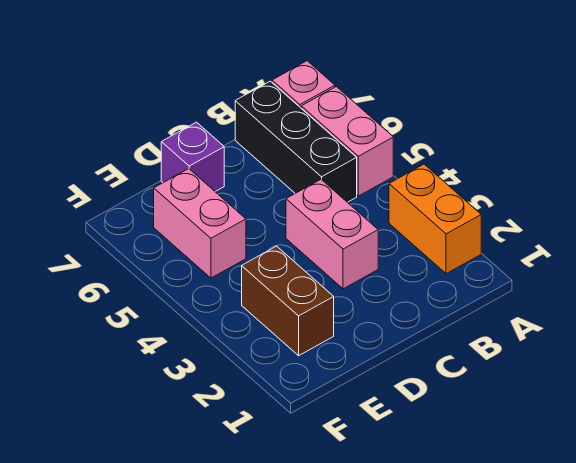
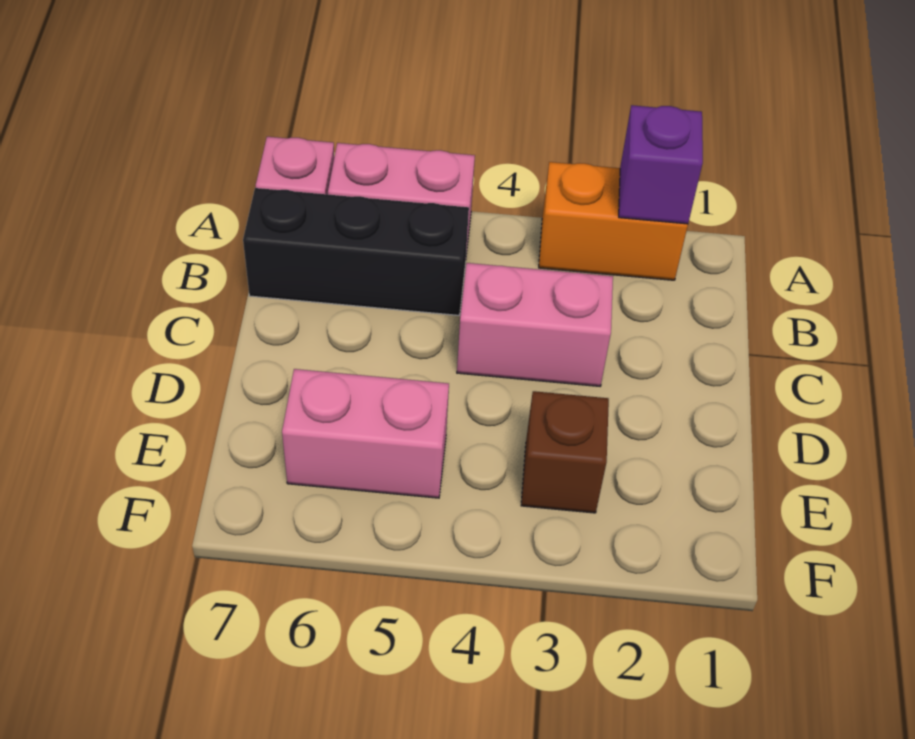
purple 1x1 brick [161,122,224,192] -> purple 1x1 brick moved to [619,105,703,224]
brown 1x2 brick [242,246,334,356] -> brown 1x1 brick [521,391,609,513]

